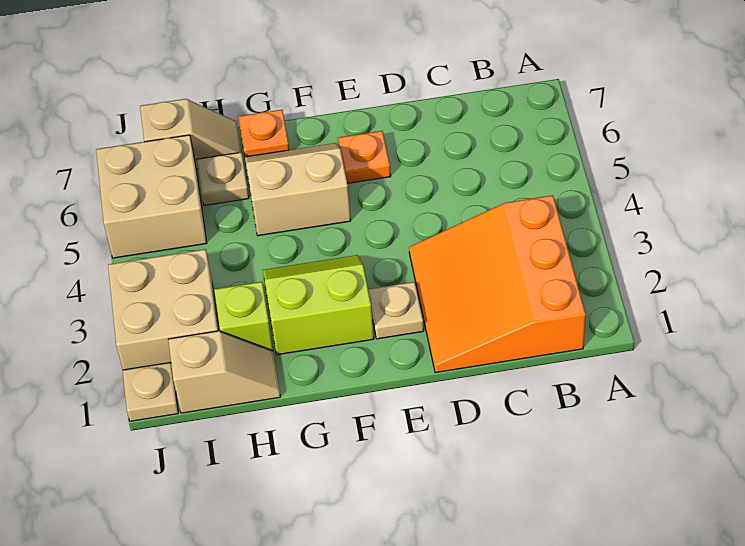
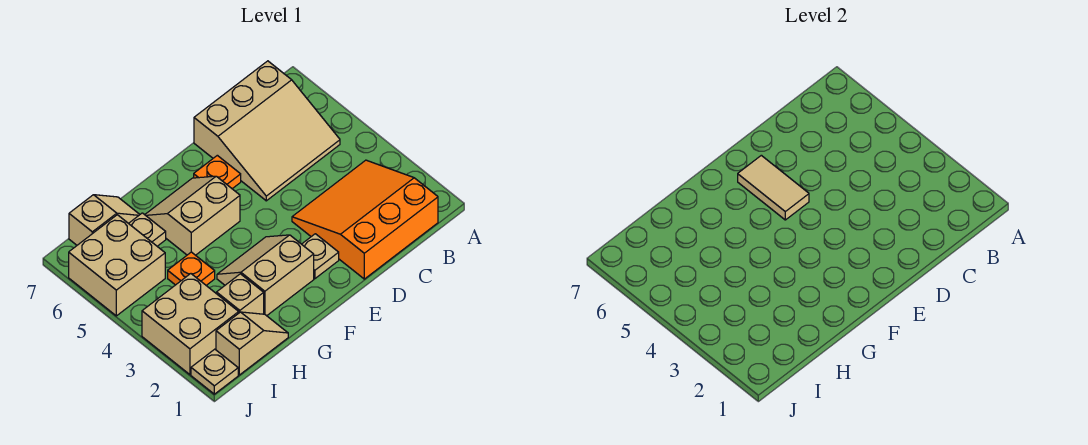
orange 3x3 slope [409,195,586,373] -> orange 3x3 slope turned to [292,160,438,279]
none -> tan 3x3 slope [194,61,340,201]
none -> tan 1x2 tile [738,155,809,220]
lime 2x2 slope [263,255,374,355] -> tan 2x2 slope [217,235,314,316]
orange 1x1 plate [238,110,289,157] -> orange 1x1 plate moved to [168,252,215,285]
lime 1x1 brick [214,282,273,351] -> tan 1x1 brick [217,274,264,314]

